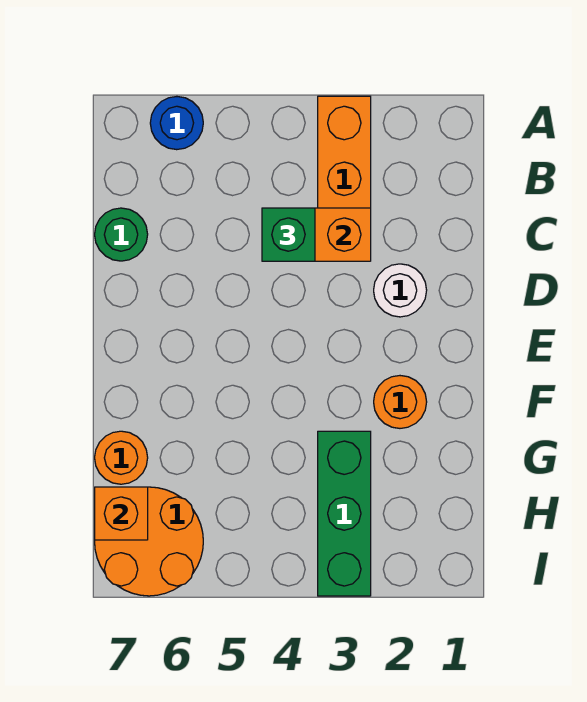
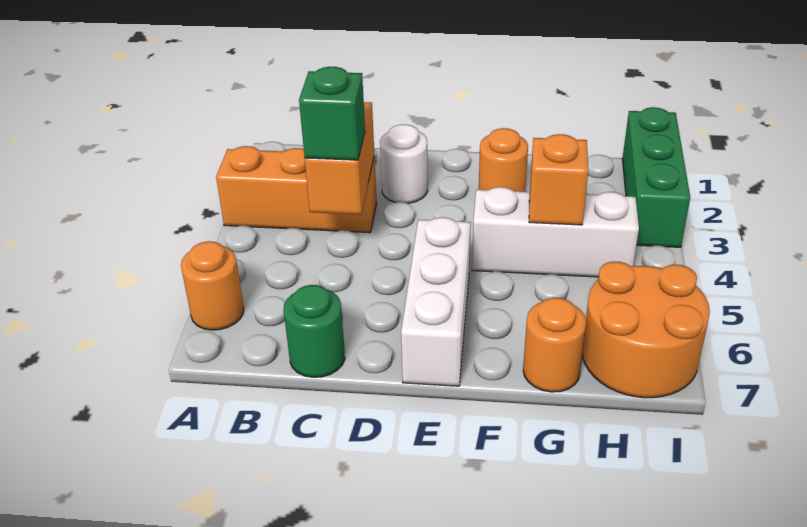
blue 1x1 round brick [150,97,203,150] -> orange 1x1 round brick [181,241,244,330]
none -> white 1x3 brick [401,217,471,386]
none -> white 1x3 brick [472,187,639,277]
green 1x3 brick [318,431,371,596] -> green 1x3 brick turned to [622,107,690,247]
orange 1x1 brick [95,487,148,540] -> orange 1x1 brick moved to [529,134,588,225]

